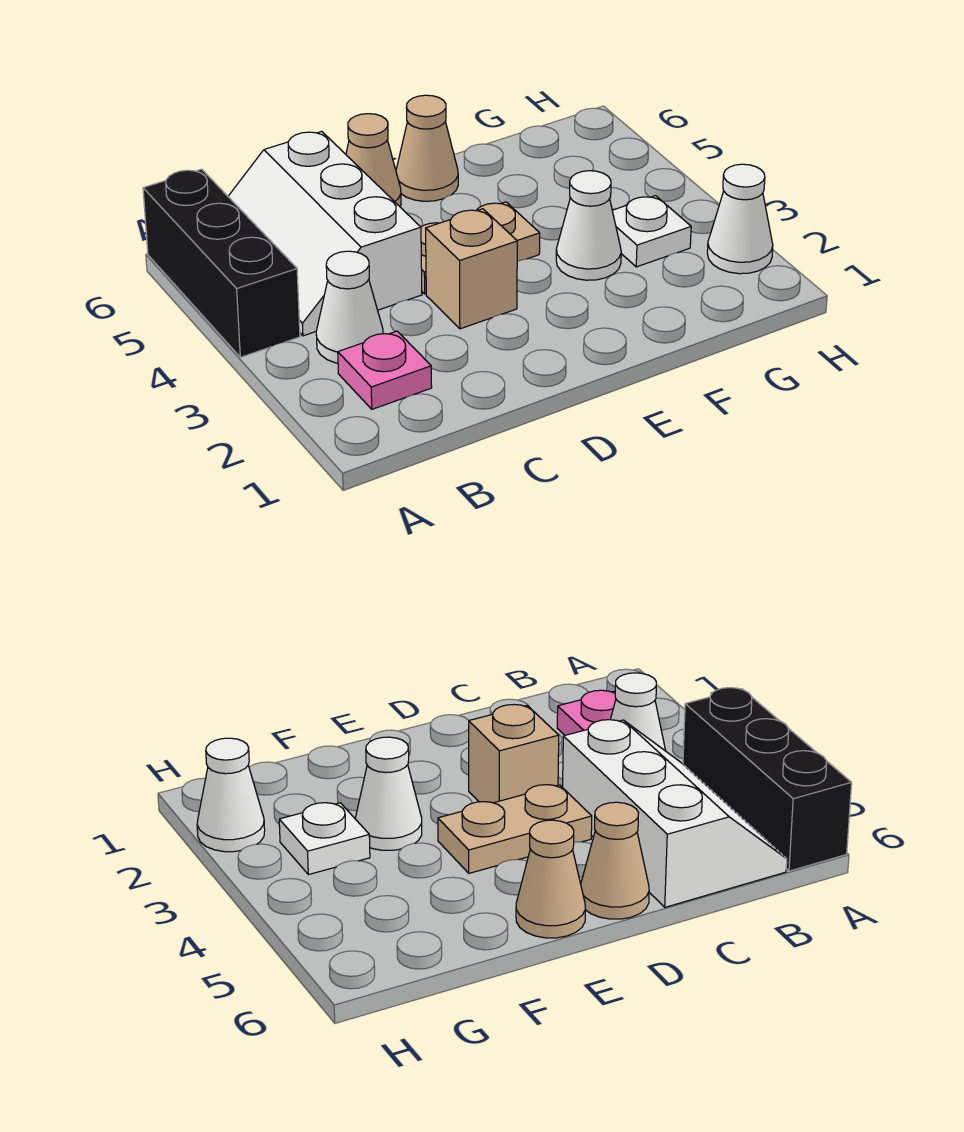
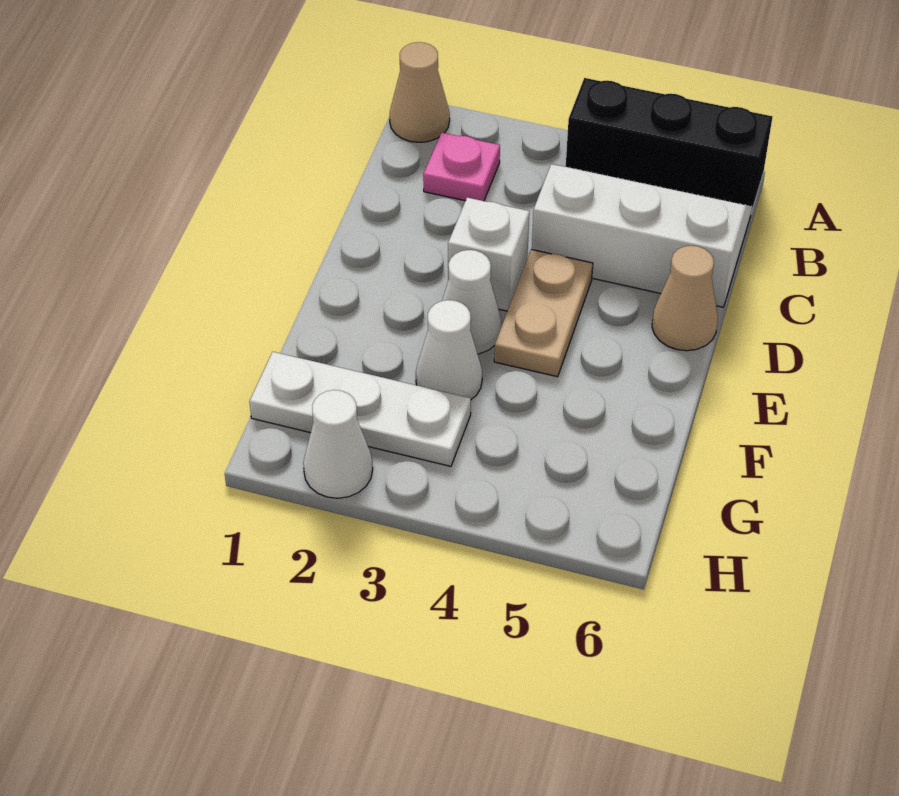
white 1x1 cone [316,251,383,363] -> white 1x1 cone moved to [442,250,502,354]
tan 1x1 brick [426,209,517,329] -> white 1x1 brick [448,198,529,311]
tan 1x1 cone [396,95,458,201] -> tan 1x1 cone moved to [390,42,450,142]
white 1x1 plate [612,196,691,267] -> white 1x3 plate [249,352,471,466]

